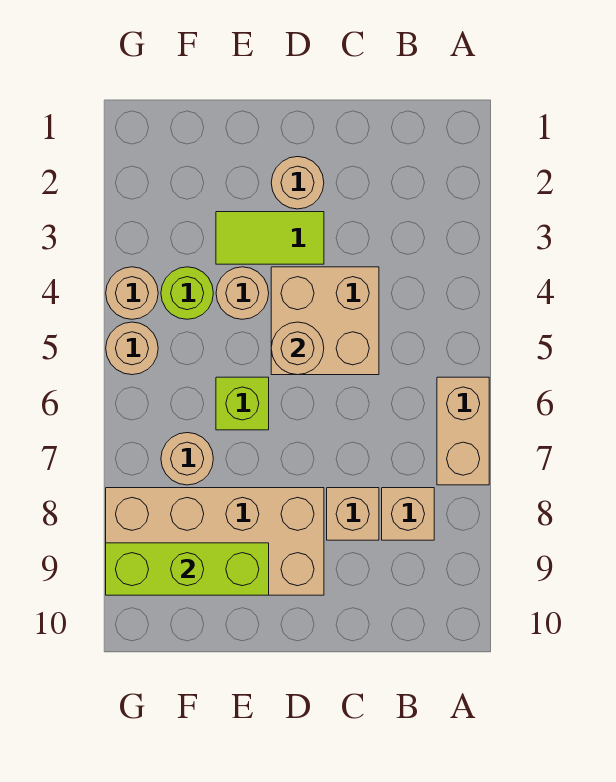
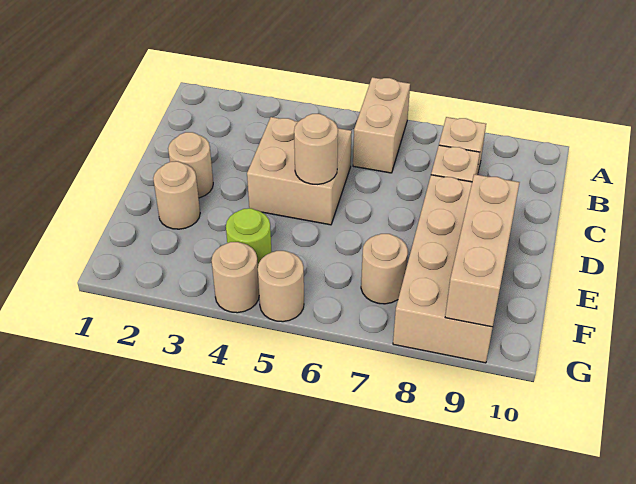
tan 1x2 brick [437,377,489,485] -> tan 1x2 brick turned to [353,77,410,173]
lime 1x2 tile [216,212,324,264] -> none
tan 1x1 round brick [216,267,269,319] -> tan 1x1 round brick moved to [153,161,200,229]
lime 1x1 brick [216,377,269,430] -> none
lime 1x3 brick [106,543,269,595] -> tan 1x3 brick [445,174,520,327]

